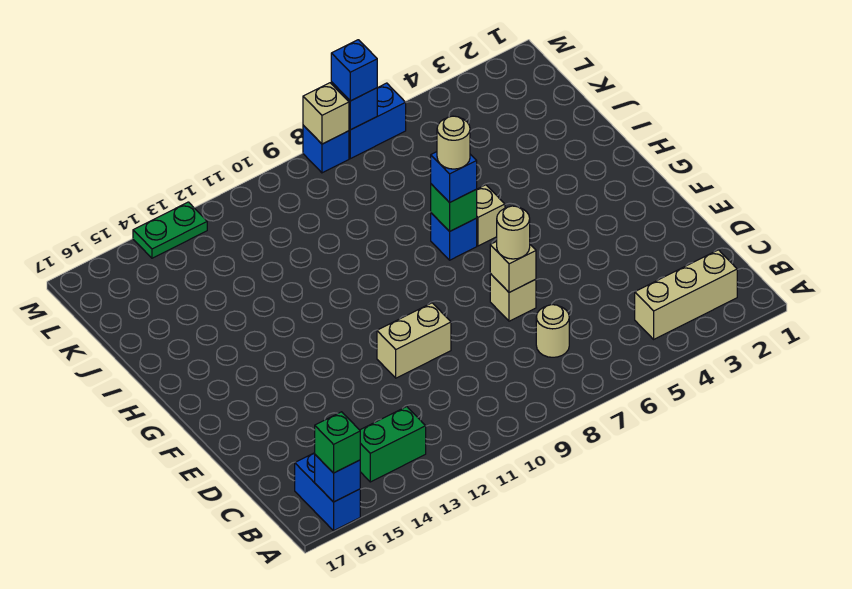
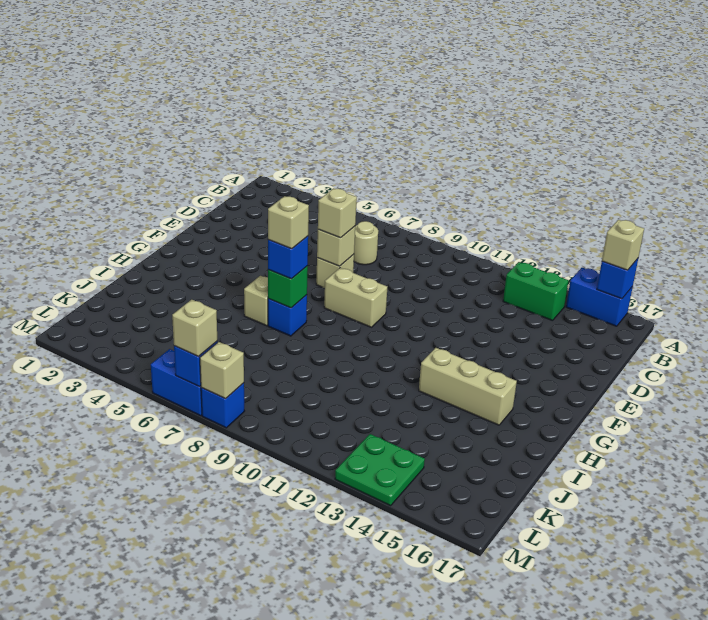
blue 1x2 brick [295,453,360,531] -> blue 1x2 brick turned to [566,268,633,326]
green 1x1 brick [315,412,360,473] -> tan 1x1 brick [602,220,644,270]
tan 1x3 brick [635,250,737,339] -> tan 1x3 brick moved to [419,348,517,425]
tan 1x1 round brick [497,206,530,259] -> tan 1x1 brick [318,188,357,238]
tan 1x2 brick [377,303,451,378] -> tan 1x2 brick moved to [324,268,387,327]
tan 1x1 round brick [437,116,470,169] -> tan 1x1 brick [268,196,309,249]
blue 1x1 brick [331,40,377,101] -> tan 1x1 brick [172,300,217,357]
green 1x2 plate [133,202,207,258] -> green 2x2 plate [335,434,425,506]

